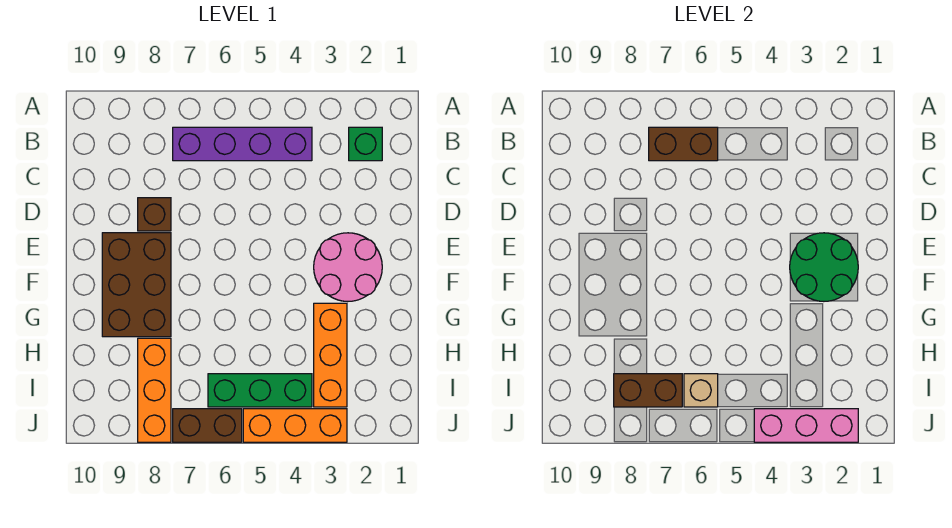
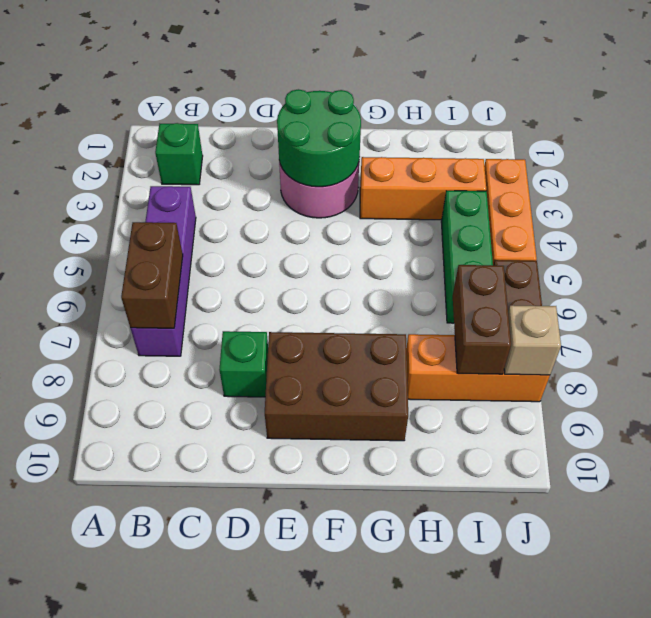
brown 1x1 brick [138,198,171,231] -> green 1x1 brick [219,331,268,397]
tan 1x1 brick [684,374,718,407] -> tan 1x1 brick moved to [504,305,561,375]
pink 1x3 brick [754,409,858,442] -> none

